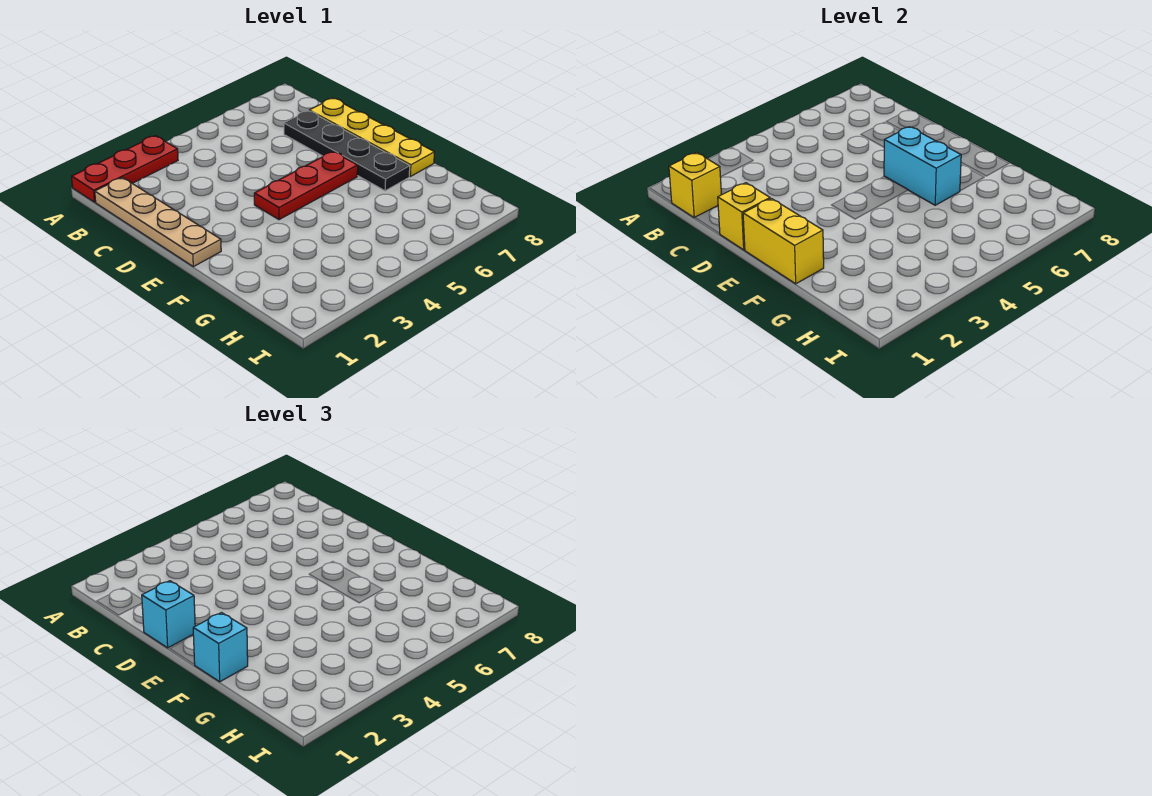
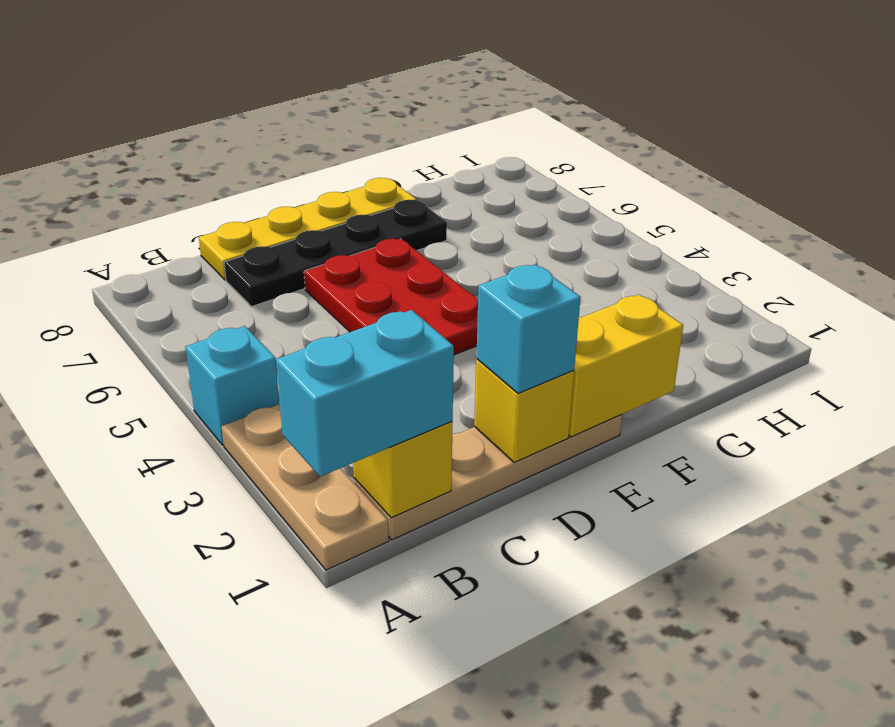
red 1x3 plate [72,136,178,202] -> tan 1x3 plate [222,404,389,570]
red 1x3 plate [254,151,358,220] -> red 2x3 plate [304,239,478,355]
cyan 1x2 brick [884,127,961,205] -> cyan 1x2 brick moved to [276,310,454,477]
cyan 1x1 brick [193,613,248,682] -> cyan 1x1 brick moved to [186,326,279,445]

